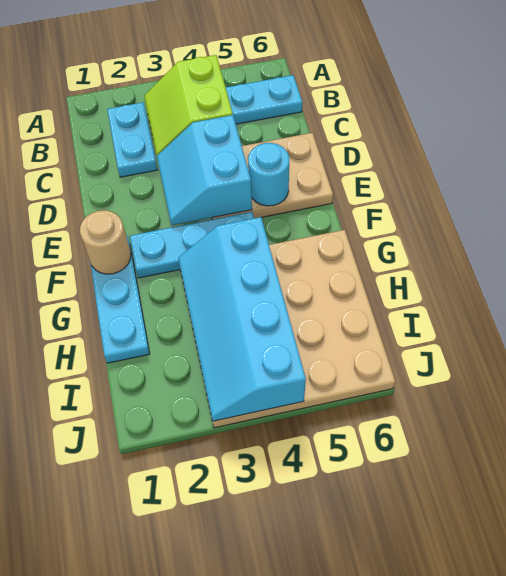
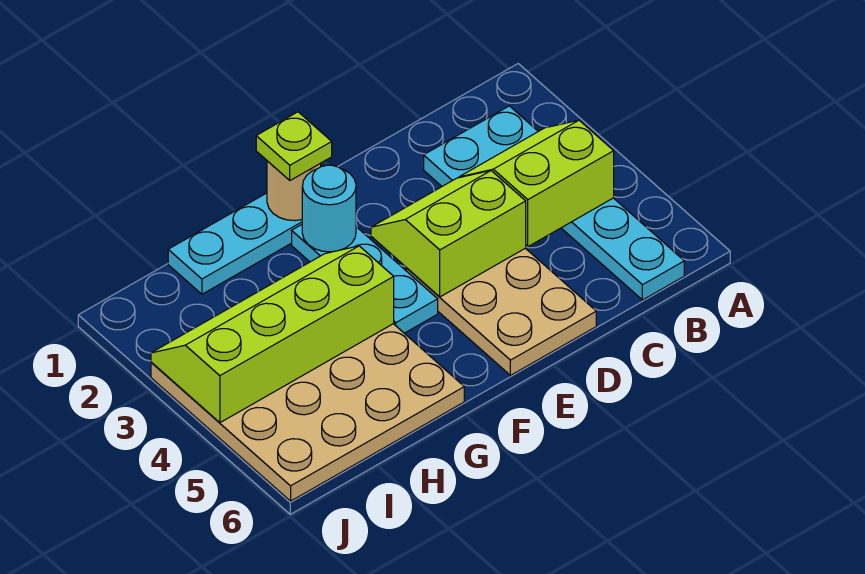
cyan 2x2 slope [157,115,252,225] -> lime 2x2 slope [371,171,526,297]
cyan 1x1 round brick [248,143,289,206] -> cyan 1x1 round brick moved to [302,165,356,252]
none -> lime 1x1 plate [256,112,332,180]
cyan 2x4 slope [178,217,306,421] -> lime 2x4 slope [151,246,394,423]

